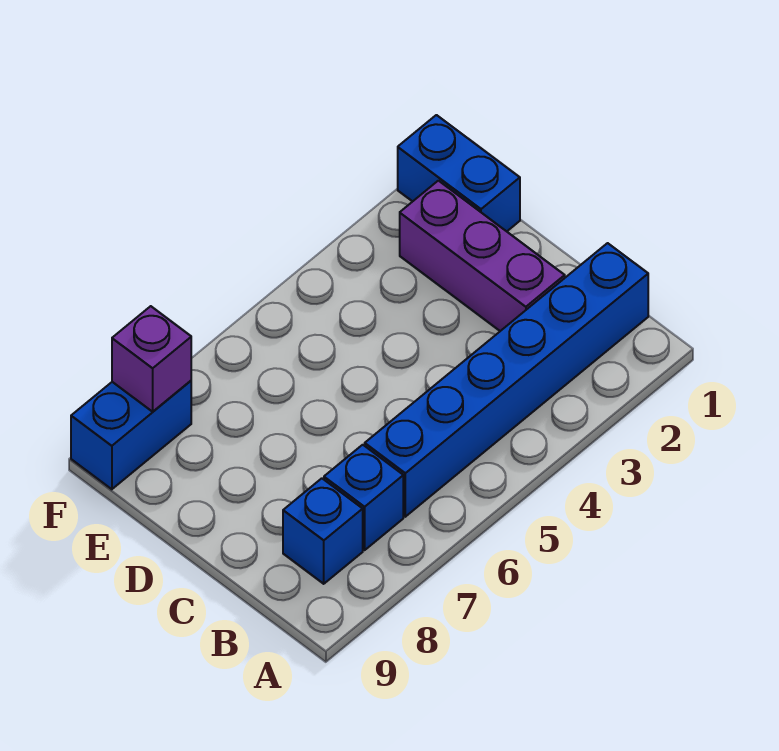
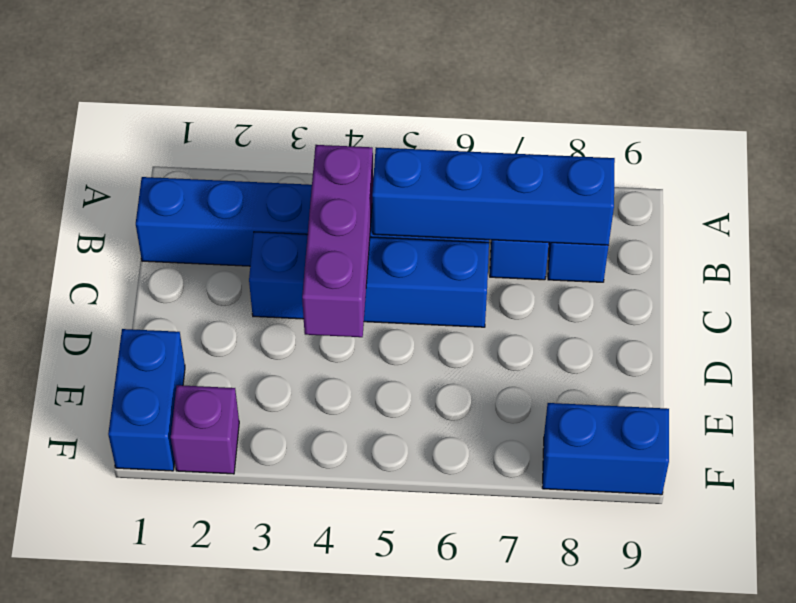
none -> blue 1x4 brick [372,147,615,245]
purple 1x3 brick [400,181,565,331] -> purple 1x3 brick moved to [302,145,373,337]
none -> blue 1x4 brick [249,232,489,327]
purple 1x1 brick [112,306,191,412] -> purple 1x1 brick moved to [171,385,239,474]

